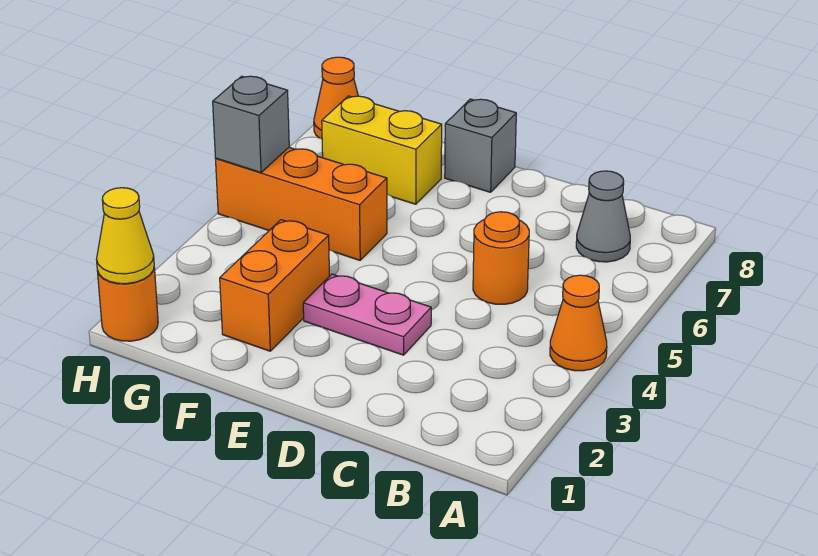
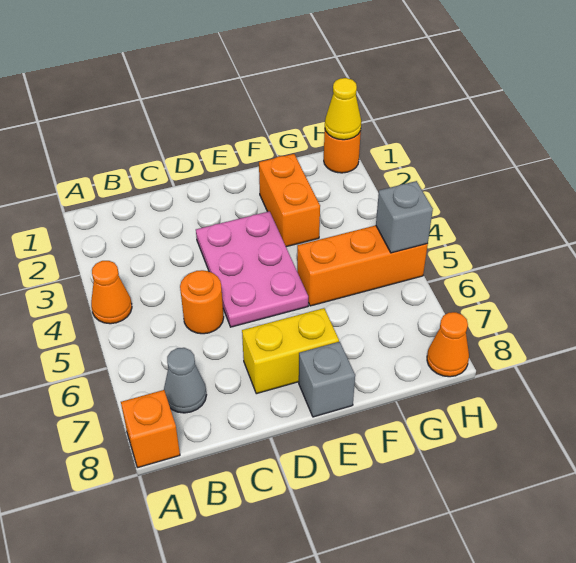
none -> orange 1x1 brick [121,390,180,468]
pink 1x2 plate [303,274,431,355] -> pink 2x3 plate [196,211,308,327]
yellow 1x2 brick [322,96,442,204] -> yellow 1x2 brick moved to [242,308,339,394]

